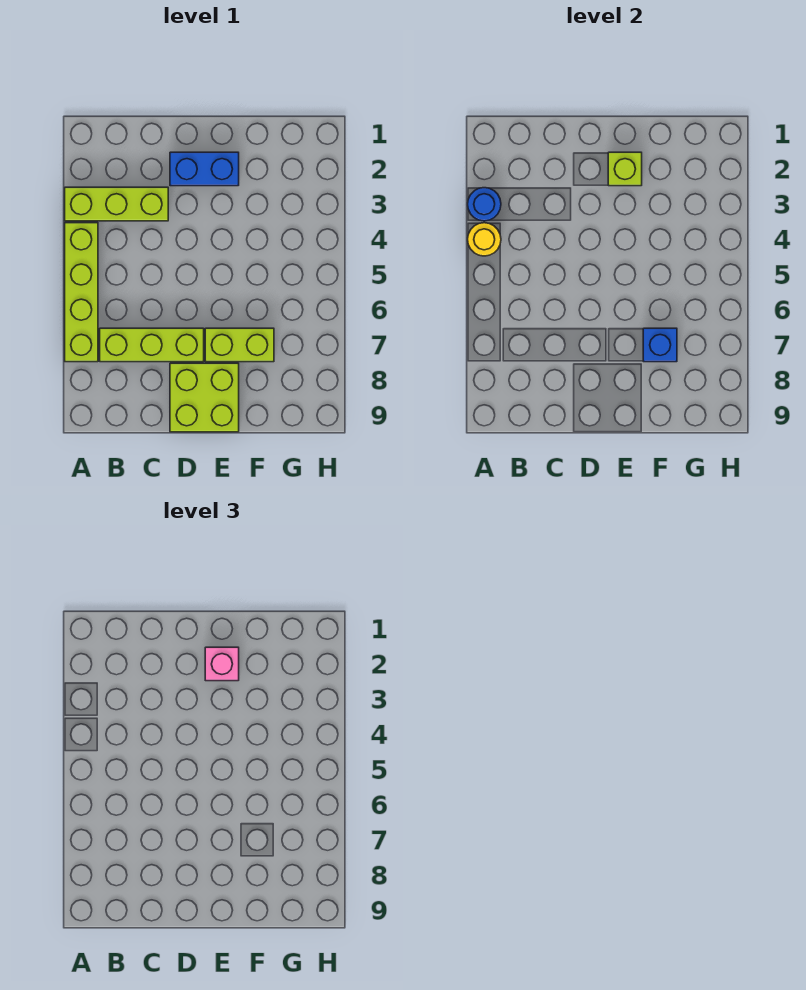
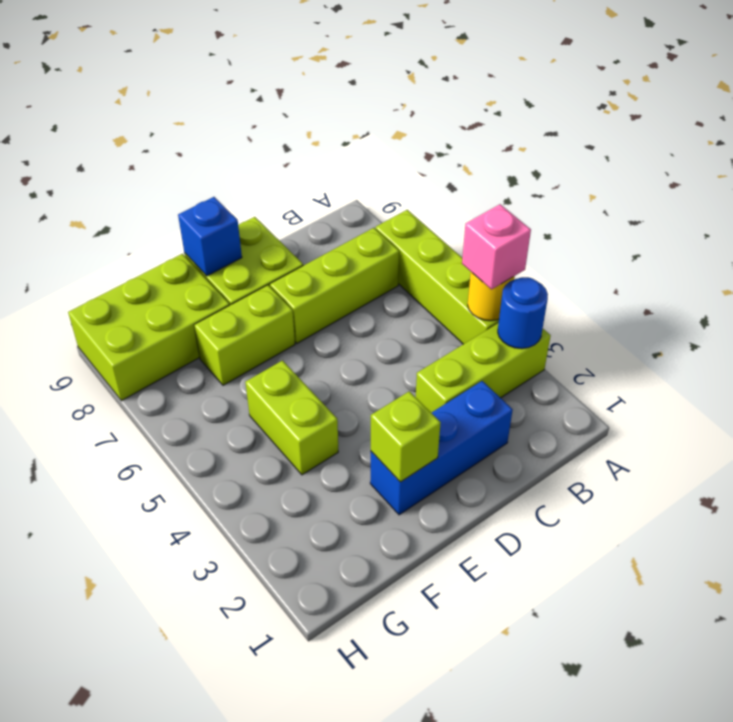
blue 1x2 brick [170,152,239,186] -> blue 1x3 brick [370,381,513,515]
pink 1x1 brick [205,647,239,681] -> pink 1x1 brick moved to [462,204,531,289]
none -> lime 1x2 brick [245,361,338,475]
blue 1x1 brick [643,328,677,362] -> blue 1x1 brick moved to [178,197,242,276]
none -> lime 2x3 brick [68,254,230,401]

